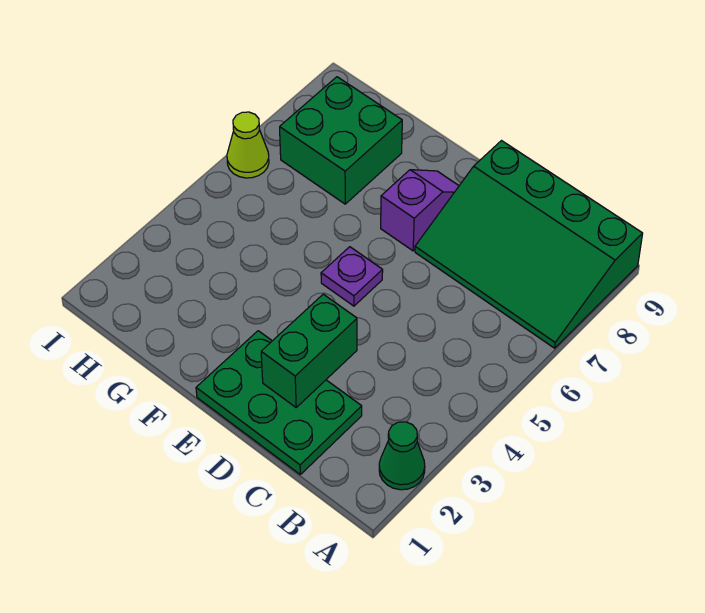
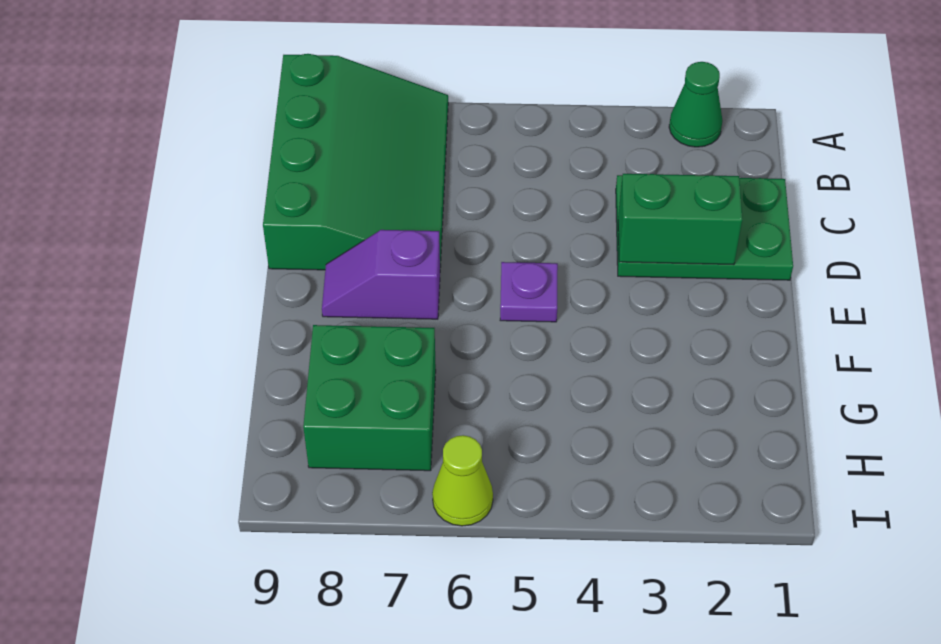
green 2x3 plate [196,331,362,474] -> green 2x3 plate turned to [616,175,793,280]

